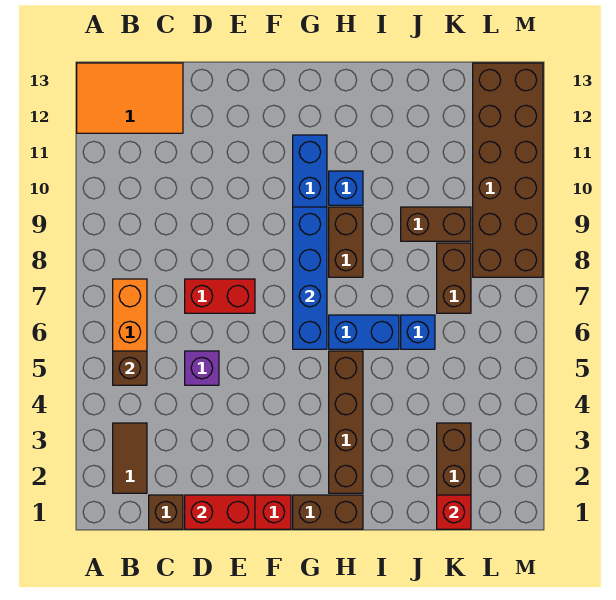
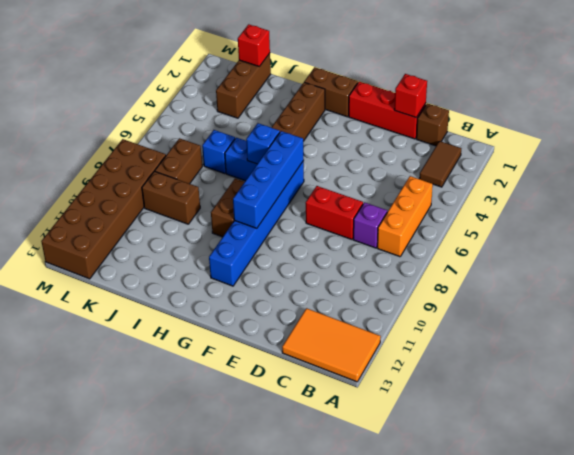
brown 1x1 brick [113,351,147,385] -> none
red 1x2 brick [185,495,255,529] -> red 1x1 brick [394,74,427,117]
purple 1x1 brick [185,351,219,385] -> purple 1x1 brick moved to [353,202,387,248]
blue 1x1 brick [329,171,363,205] -> blue 1x1 brick moved to [246,123,280,164]

